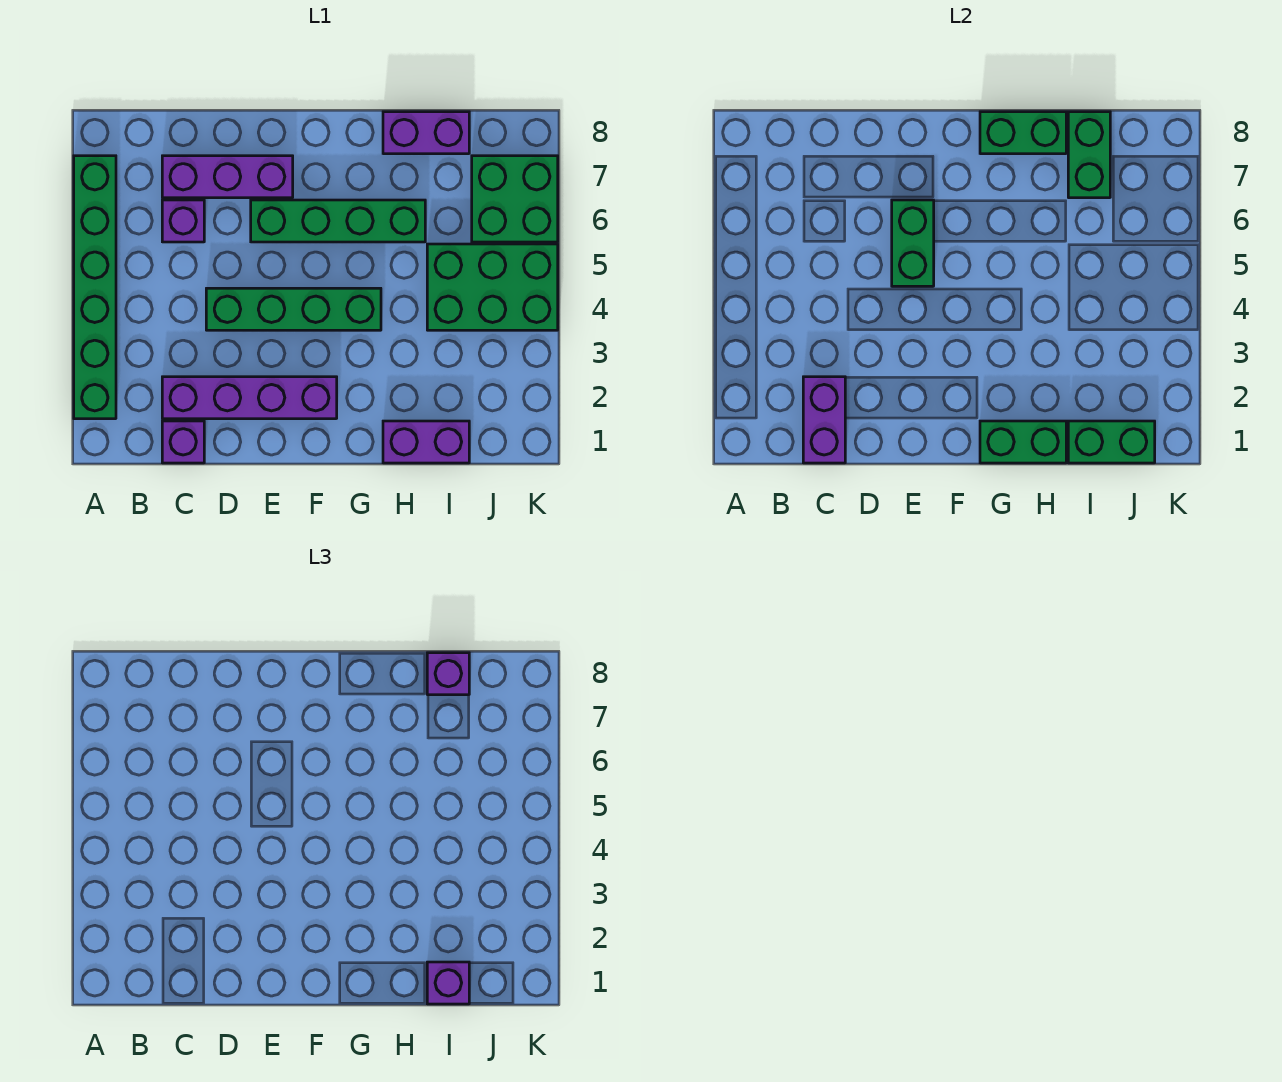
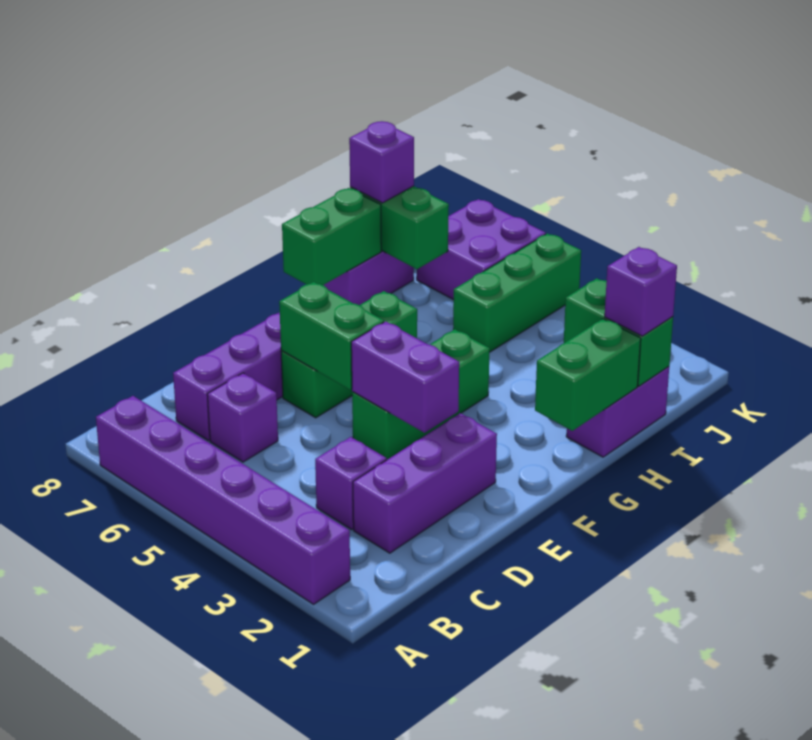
green 1x6 brick [74,156,116,419] -> purple 1x6 brick [96,396,350,604]
purple 1x1 brick [162,421,204,463] -> purple 1x1 brick moved to [315,437,387,530]
purple 1x2 brick [803,377,845,463] -> purple 1x2 brick moved to [351,321,459,433]
purple 1x4 brick [162,377,337,419] -> purple 1x3 brick [353,413,497,553]
green 1x4 brick [206,288,381,330] -> green 1x3 brick [352,329,490,459]
green 1x4 brick [251,200,425,242] -> green 1x3 brick [281,291,417,418]
green 1x2 brick [1068,421,1155,463] -> green 1x2 brick turned to [564,278,673,386]
green 2x3 brick [427,244,558,330] -> green 1x3 brick [453,234,581,352]
green 2x2 brick [472,156,558,242] -> purple 2x2 brick [417,199,546,300]

